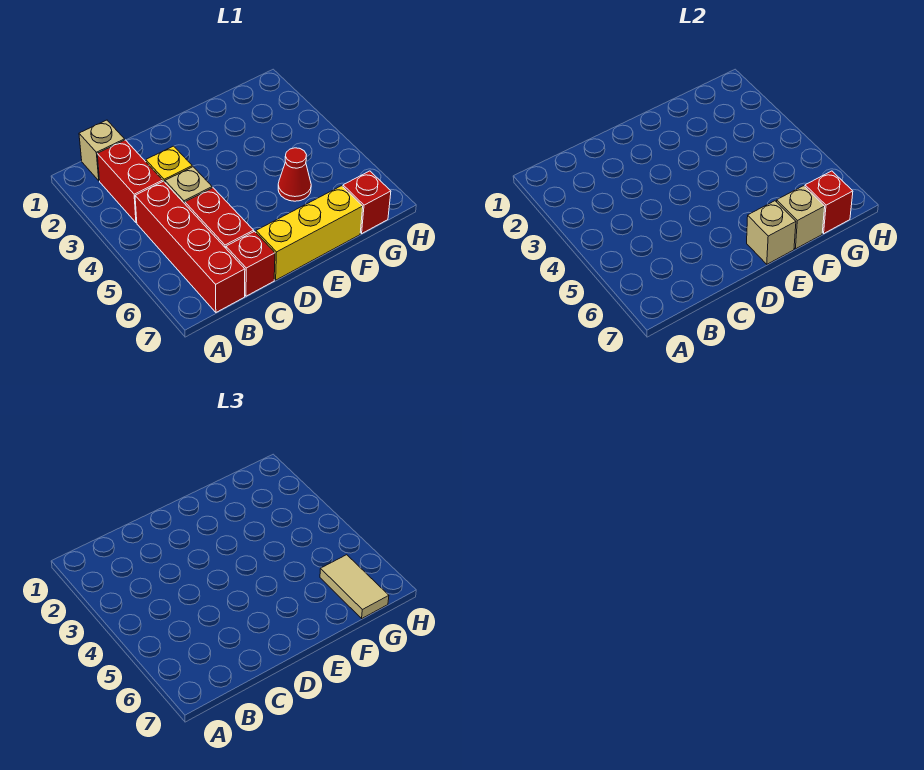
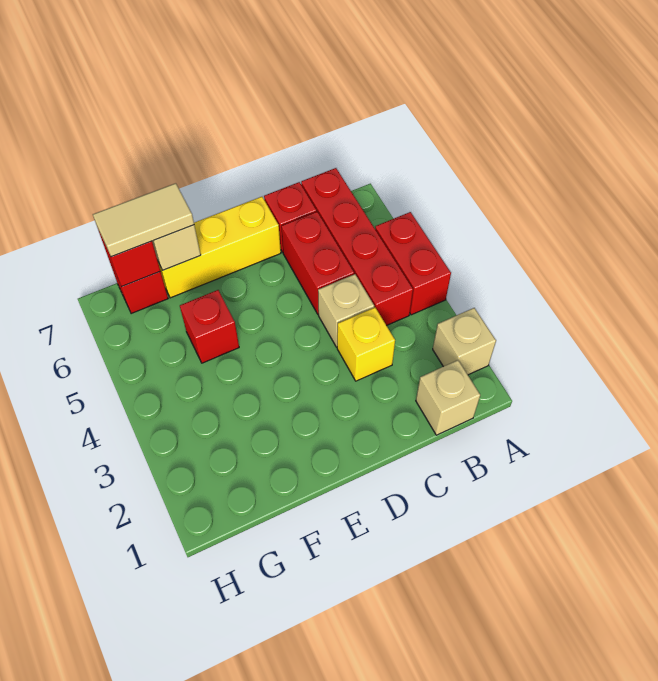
red 1x2 brick [97,140,163,223] -> red 1x2 brick moved to [375,212,451,315]
tan 1x1 brick [747,201,796,264] -> tan 1x1 brick moved to [433,308,496,375]
red 1x1 cone [278,148,311,201] -> red 1x1 brick [180,290,239,363]
tan 1x2 tile [320,555,389,618] -> tan 1x2 tile turned to [93,183,194,257]

